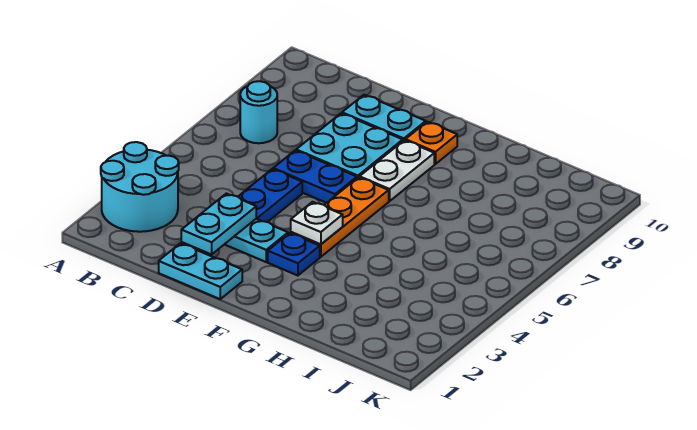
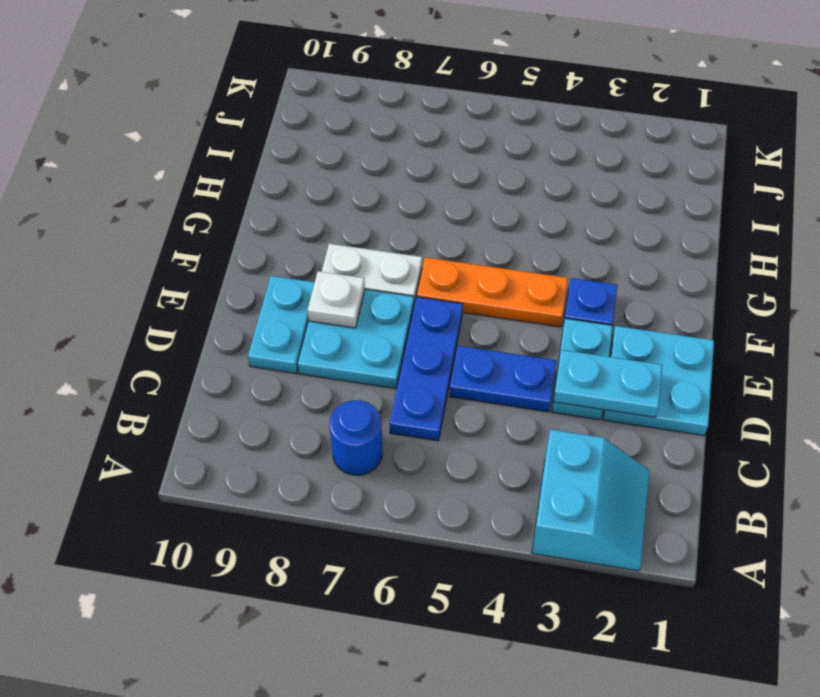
cyan 2x2 round brick [101,142,179,232] -> cyan 2x2 slope [532,430,650,571]
cyan 1x1 round brick [240,81,277,143] -> blue 1x1 round brick [330,400,382,475]
cyan 1x2 plate [159,243,242,299] -> cyan 2x2 plate [603,326,714,435]
blue 1x2 plate [273,151,357,203] -> blue 1x3 plate [390,297,463,441]
white 1x1 plate [291,202,343,244] -> white 1x1 plate moved to [308,271,365,328]
orange 1x1 plate [405,122,457,164] -> none

